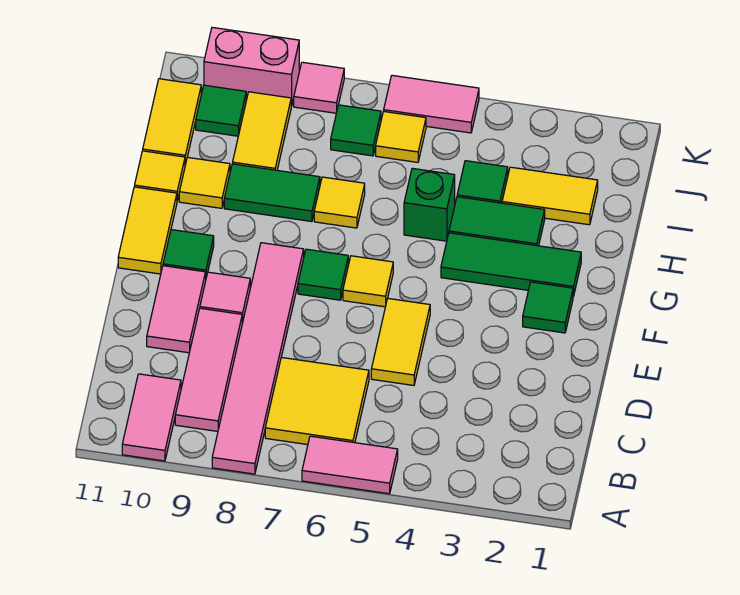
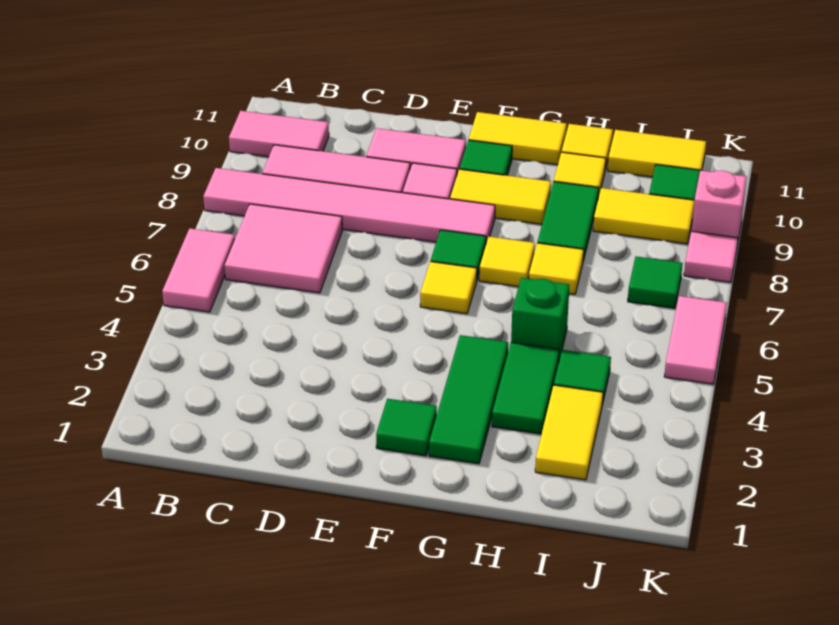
yellow 2x2 tile [265,357,369,445] -> pink 2x2 tile [225,204,342,293]
yellow 1x2 tile [371,298,430,385] -> yellow 1x2 tile moved to [450,169,551,224]
yellow 1x1 tile [376,111,426,162] -> yellow 1x1 tile moved to [479,237,535,287]
pink 1x2 brick [204,27,299,106] -> pink 1x1 brick [691,170,747,245]

